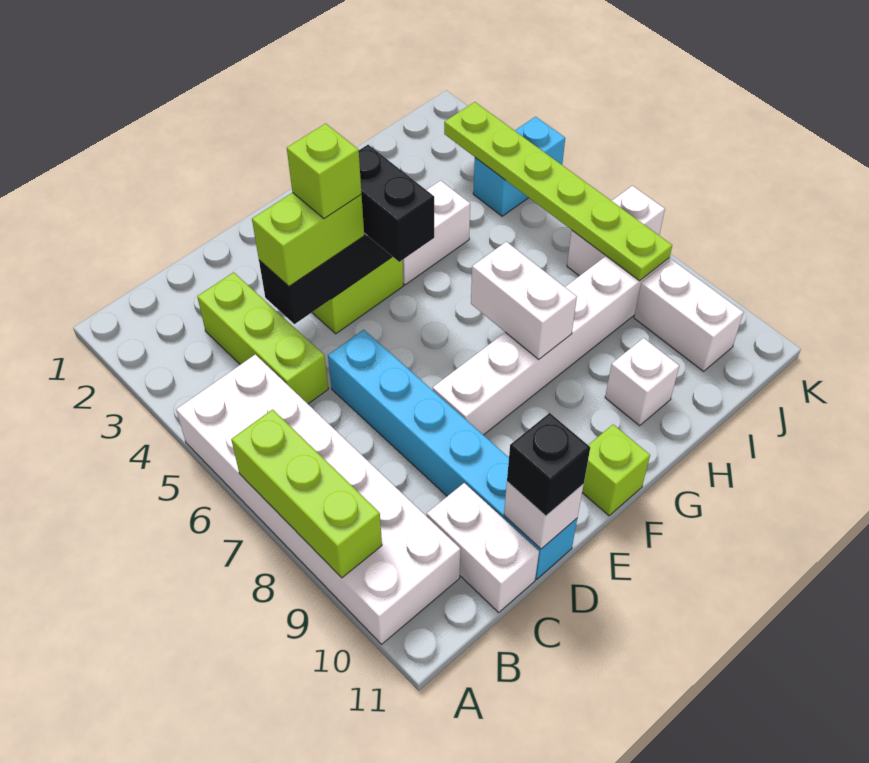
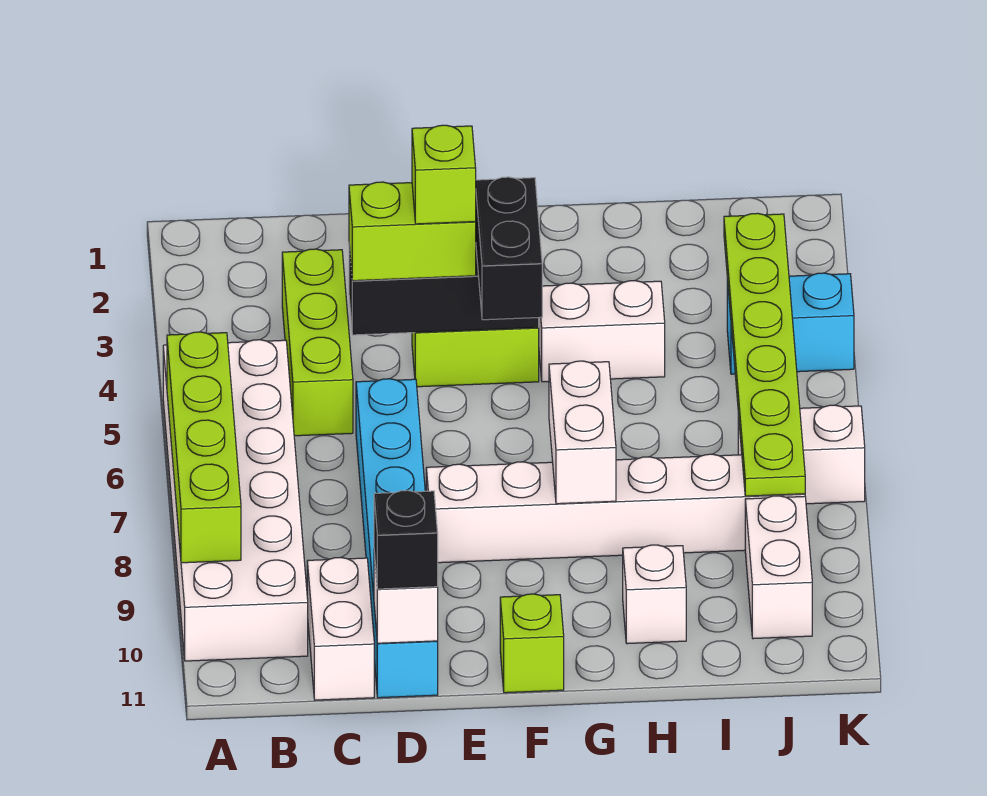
lime 1x3 brick [231,409,382,578] -> lime 1x4 brick [167,332,241,563]

